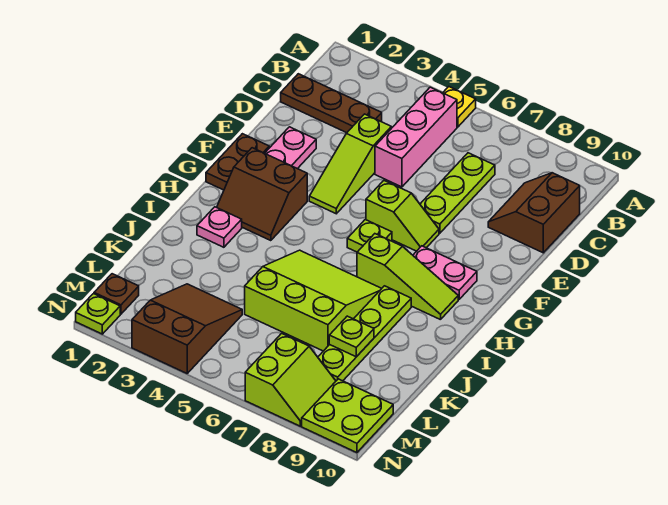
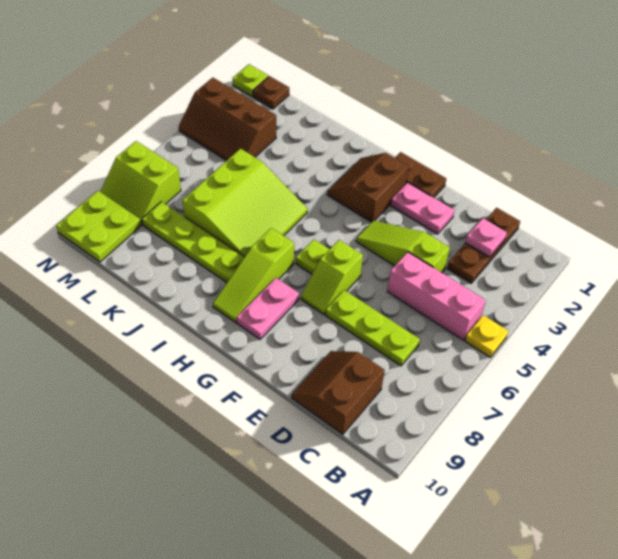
brown 2x2 slope [488,173,580,253] -> brown 2x2 slope turned to [291,351,385,434]
pink 1x1 plate [197,207,242,247] -> pink 1x1 plate moved to [465,218,507,257]
lime 1x1 plate [329,316,374,357] -> none
brown 2x3 slope [132,284,242,373] -> brown 2x3 slope turned to [179,78,276,161]

